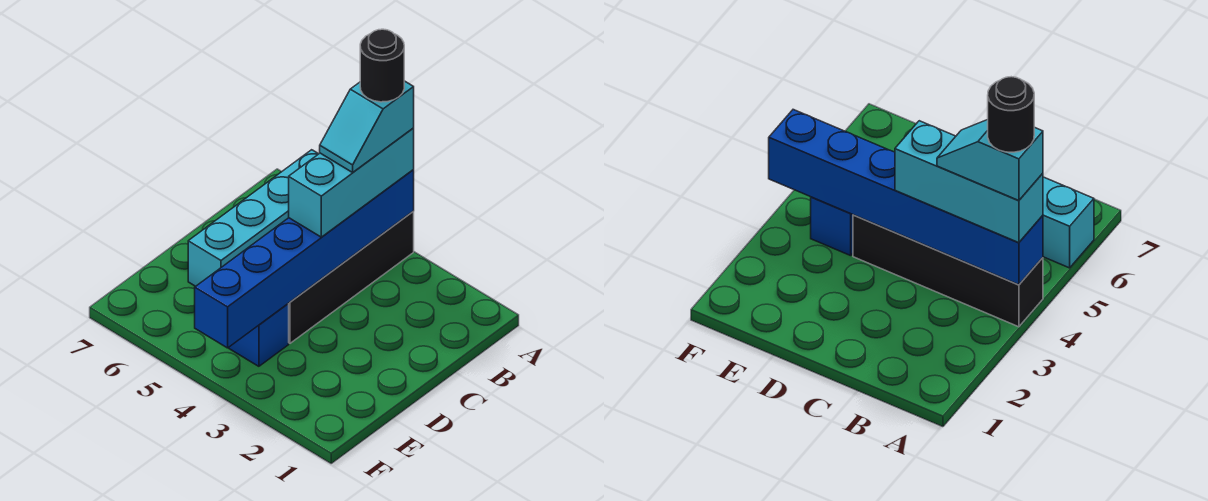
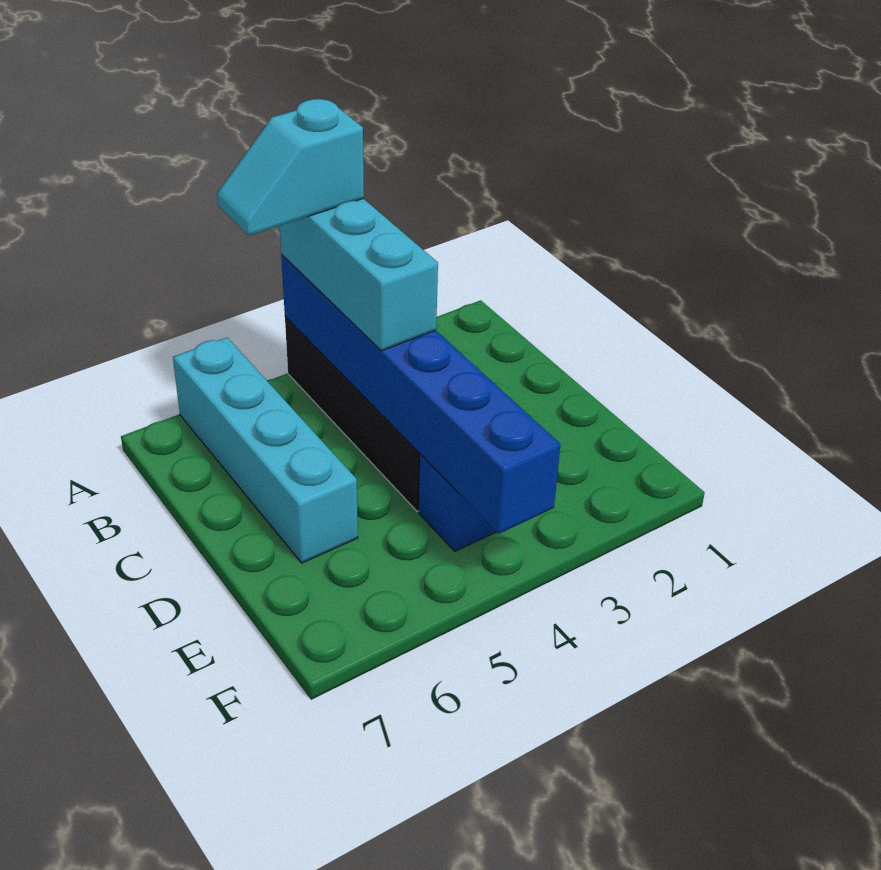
cyan 1x2 slope [320,81,414,172] -> cyan 1x2 slope turned to [217,99,364,236]
black 1x1 round brick [360,29,404,102] -> none

